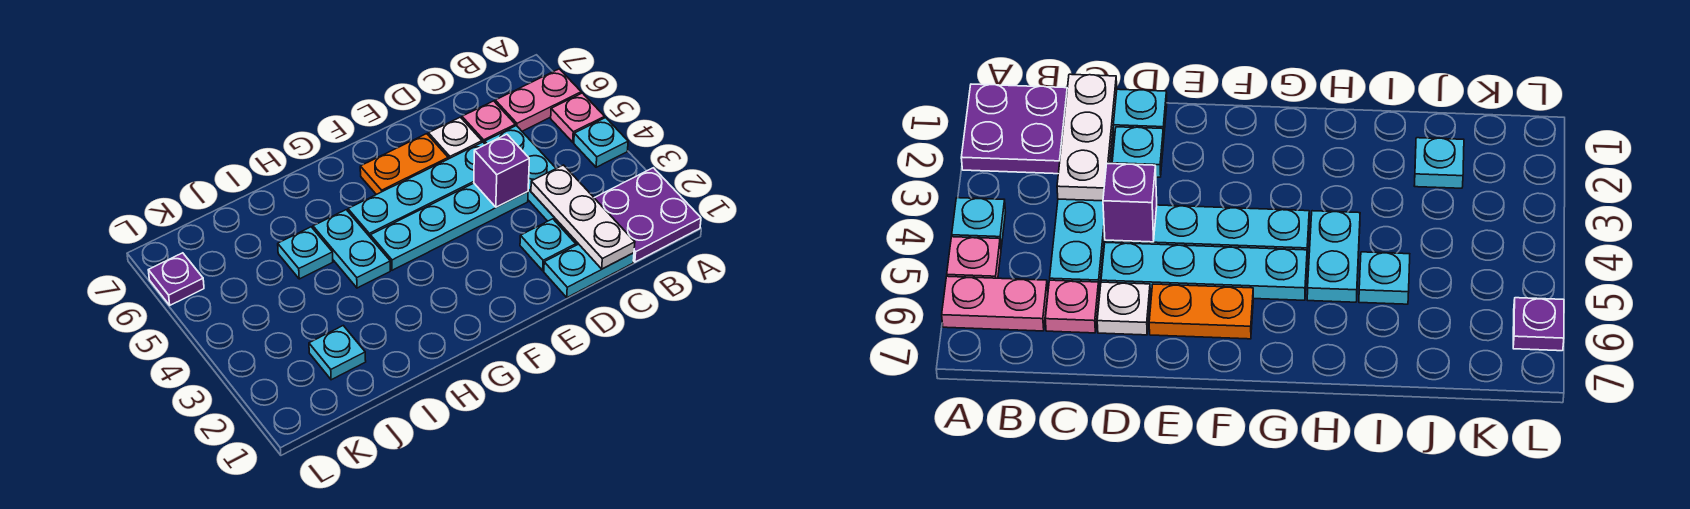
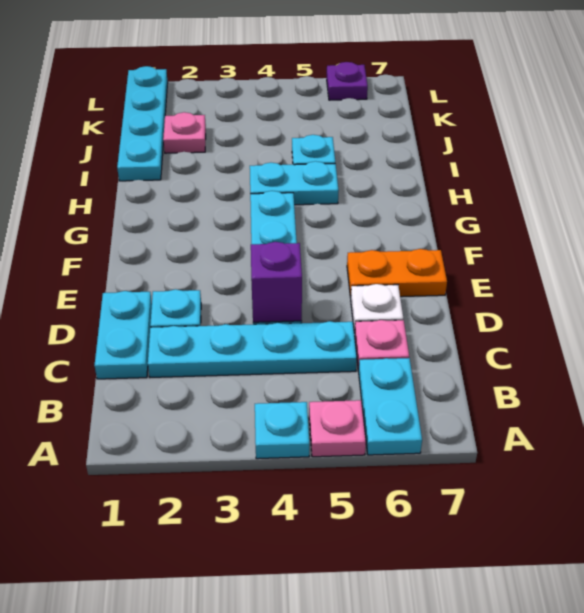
purple 2x2 plate [595,168,701,262] -> none
pink 1x2 plate [495,69,581,131] -> cyan 1x2 plate [359,358,422,455]
white 1x3 plate [531,165,635,269] -> none
cyan 1x4 plate [348,142,485,237] -> cyan 1x4 plate moved to [117,66,168,181]
orange 1x2 plate [360,134,448,195] -> orange 1x2 plate turned to [347,249,447,298]
cyan 1x1 plate [309,326,366,380] -> pink 1x1 plate [163,112,206,153]

